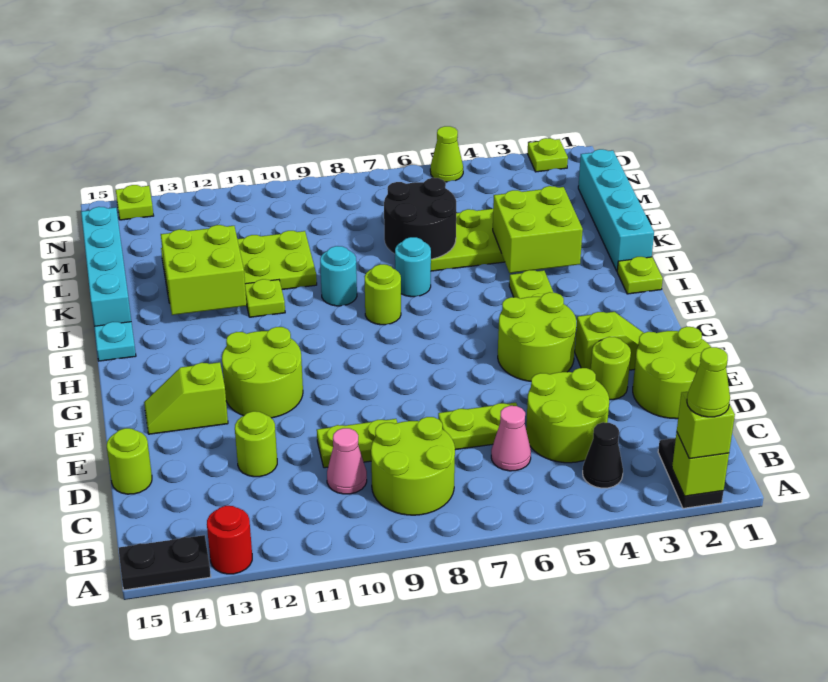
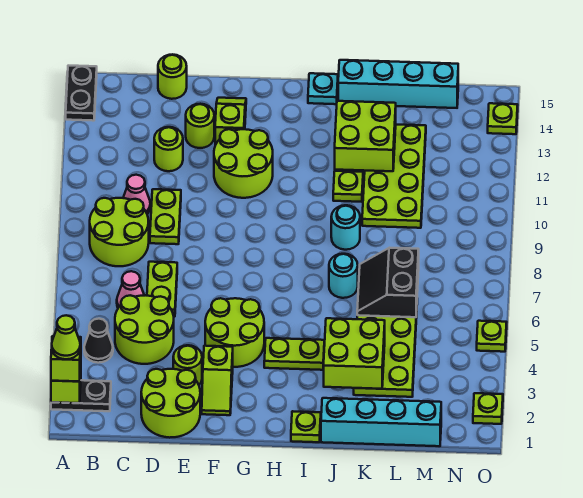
red 1x1 round brick [207,506,252,574] -> none
lime 1x1 round brick [364,264,401,325] -> lime 1x1 round brick moved to [186,104,214,148]
black 2x2 round brick [384,178,456,259] -> black 2x2 slope [357,248,419,317]
lime 1x1 cone [430,126,463,182] -> lime 1x1 plate [477,321,507,352]

